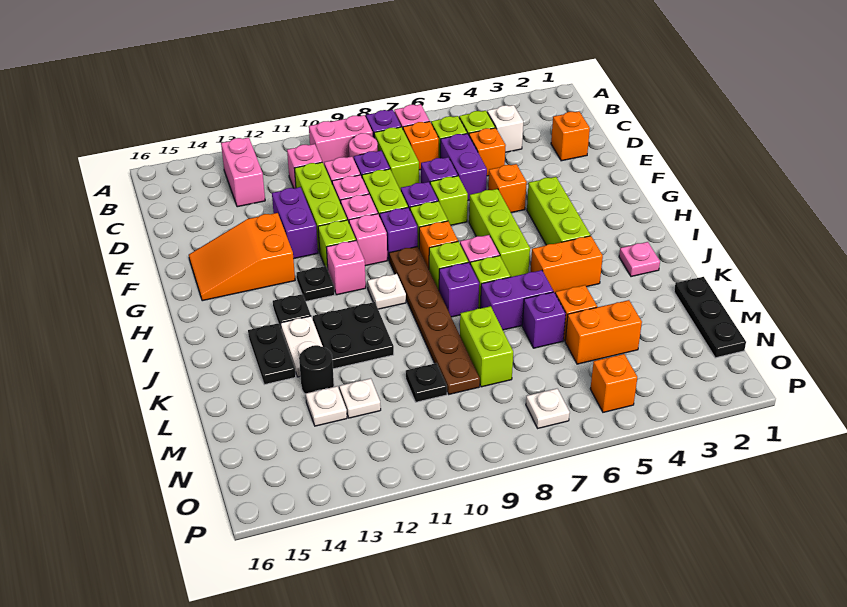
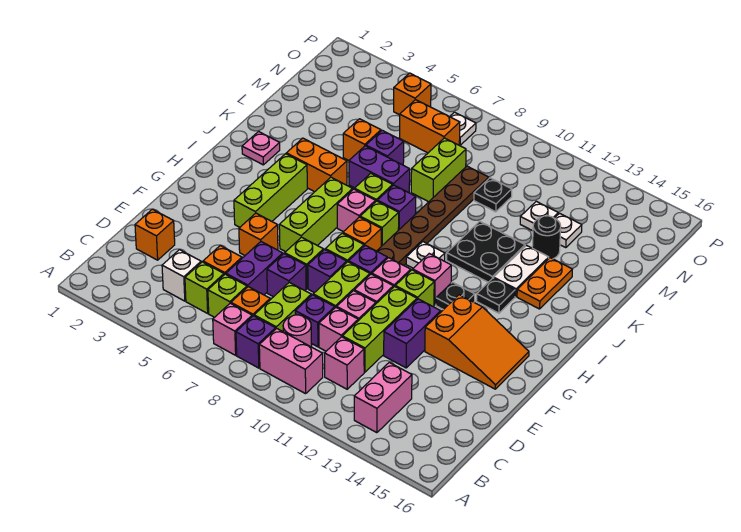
black 1x2 plate [248,323,296,385] -> orange 1x2 plate [517,258,572,309]
black 1x3 plate [674,277,746,358] -> none
orange 1x2 brick [565,300,642,364] -> orange 1x2 brick moved to [399,100,460,153]

